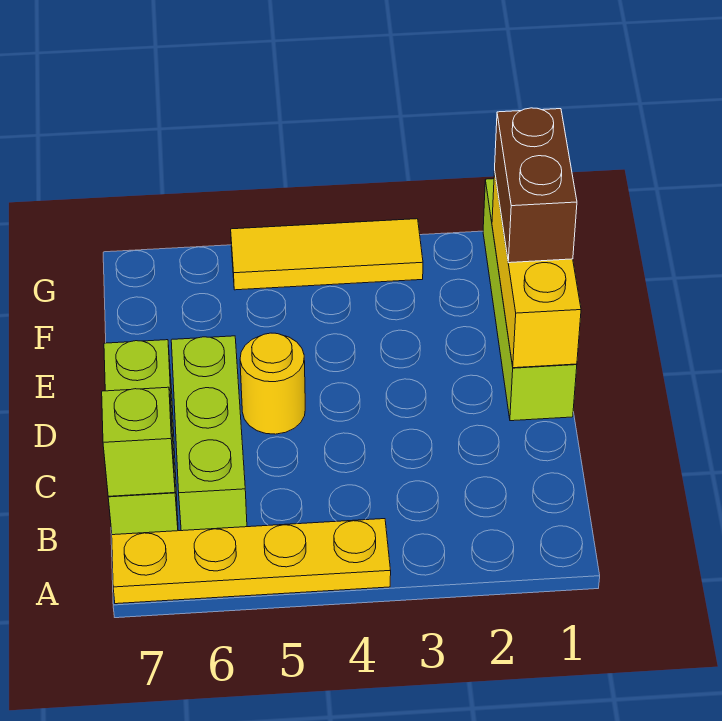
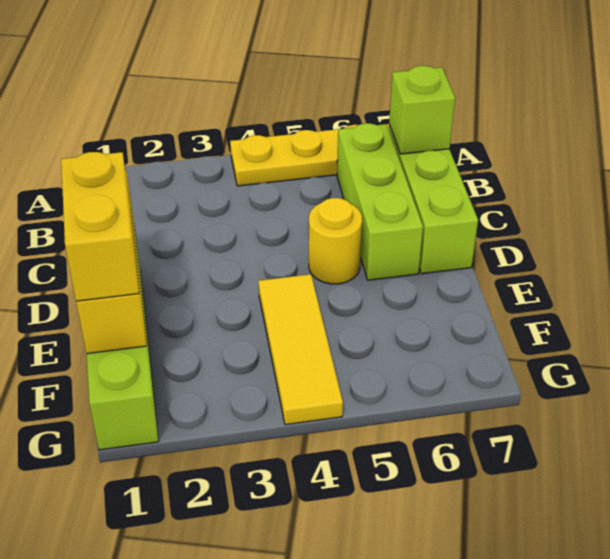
brown 1x2 brick [495,108,577,263] -> yellow 1x2 brick [61,152,139,302]
yellow 1x3 tile [231,219,423,290] -> yellow 1x3 tile turned to [258,274,343,425]

